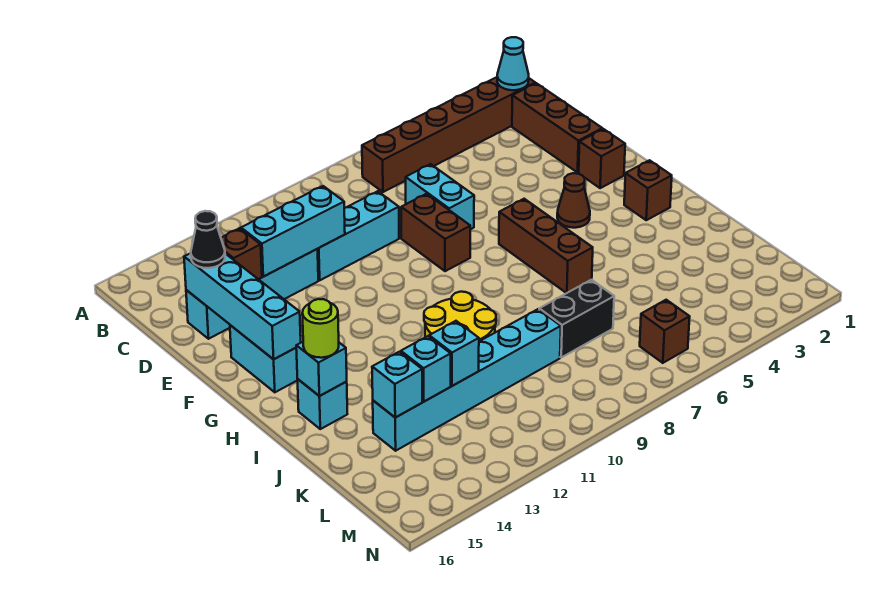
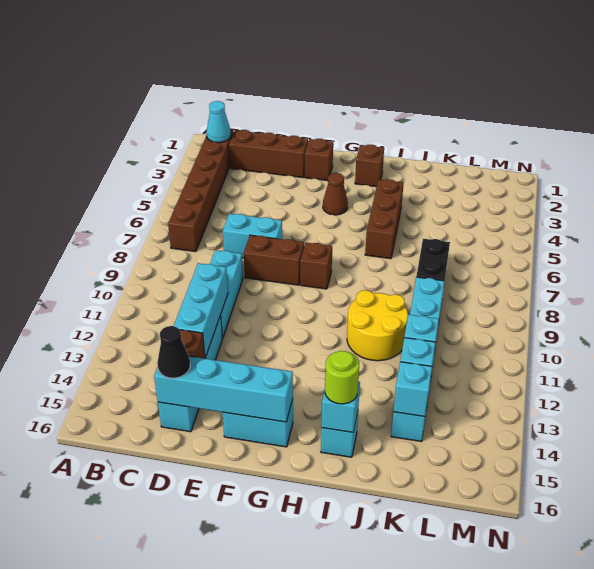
brown 1x3 brick [499,199,593,293] -> brown 1x3 brick turned to [365,179,404,259]
brown 1x1 brick [640,300,690,363] -> brown 1x1 brick moved to [300,243,332,289]

